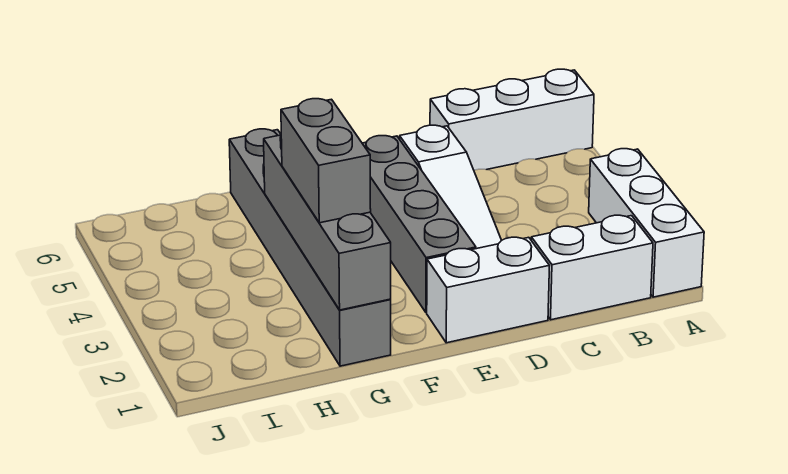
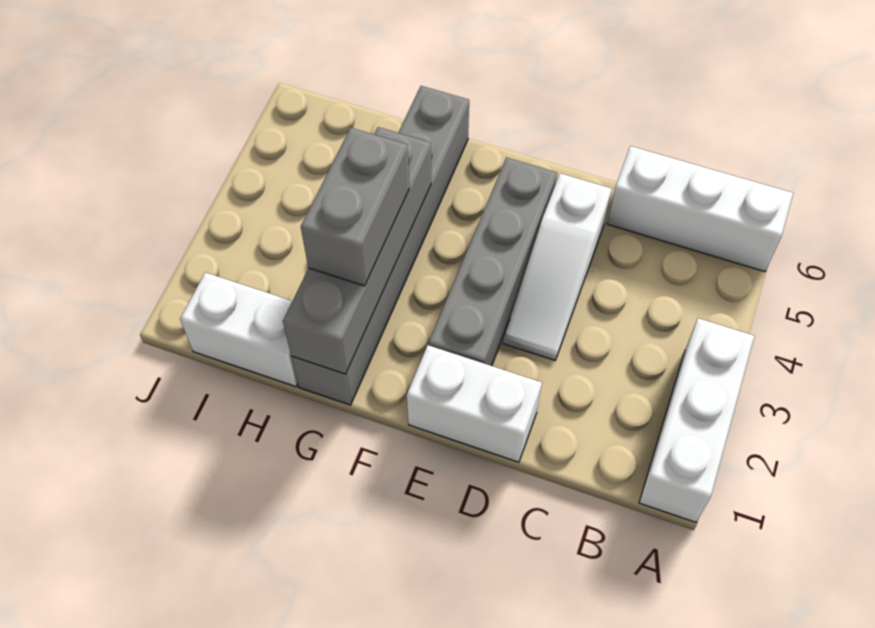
white 1x2 brick [531,215,653,320] -> white 1x2 brick moved to [180,273,298,387]

